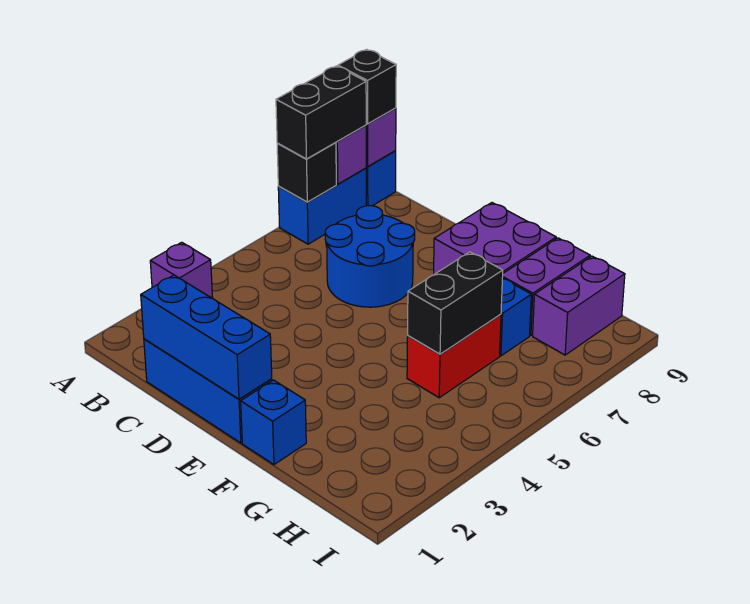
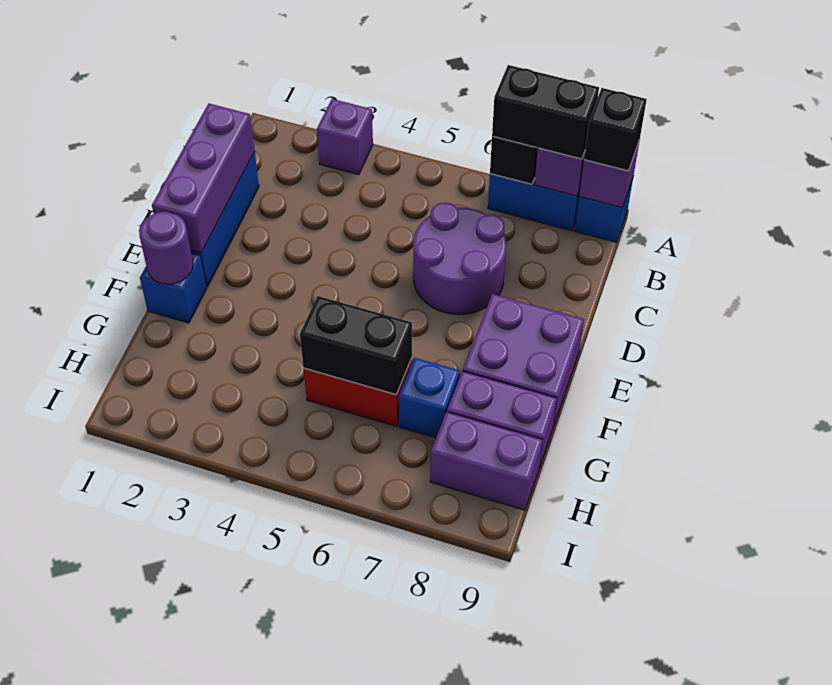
blue 1x3 brick [141,275,272,399] -> purple 1x3 brick [152,104,255,253]
blue 2x2 round brick [325,206,415,307] -> purple 2x2 round brick [413,203,507,315]
none -> purple 1x1 round brick [139,212,193,284]

